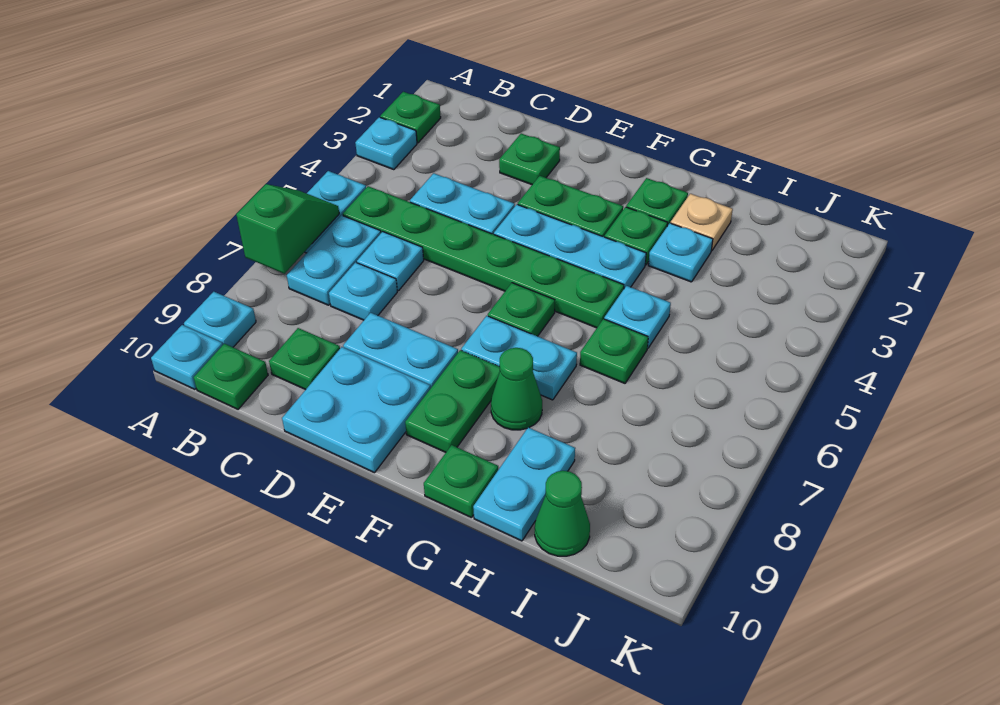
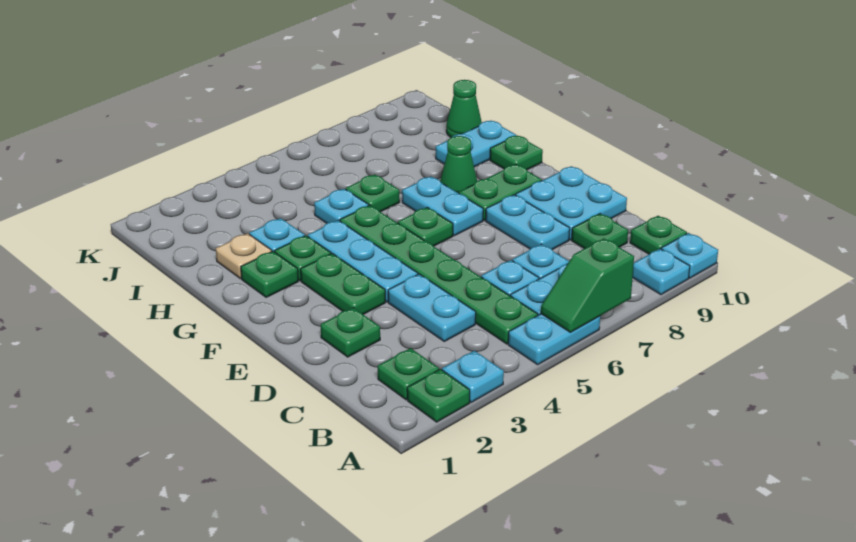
none -> green 1x1 plate [378,348,439,400]

